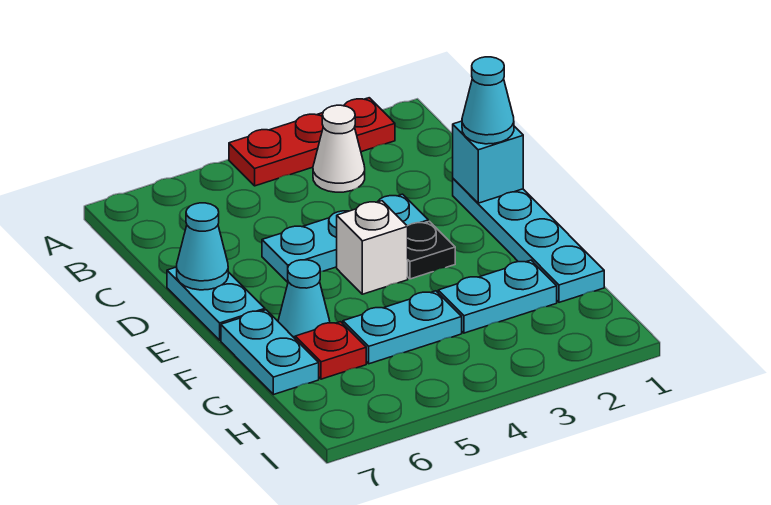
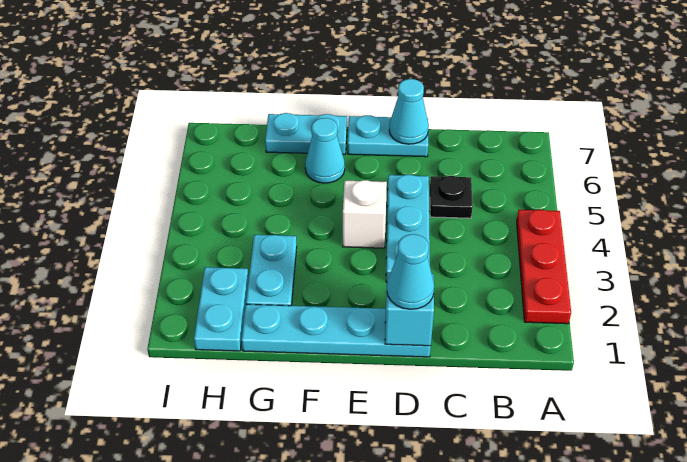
white 1x1 cone [313,105,365,192] -> none
black 1x1 plate [407,221,455,279] -> black 1x1 plate moved to [430,176,473,218]
cyan 1x2 plate [343,291,462,364] -> cyan 1x2 plate moved to [194,267,249,351]
red 1x1 plate [295,322,366,379] -> none

